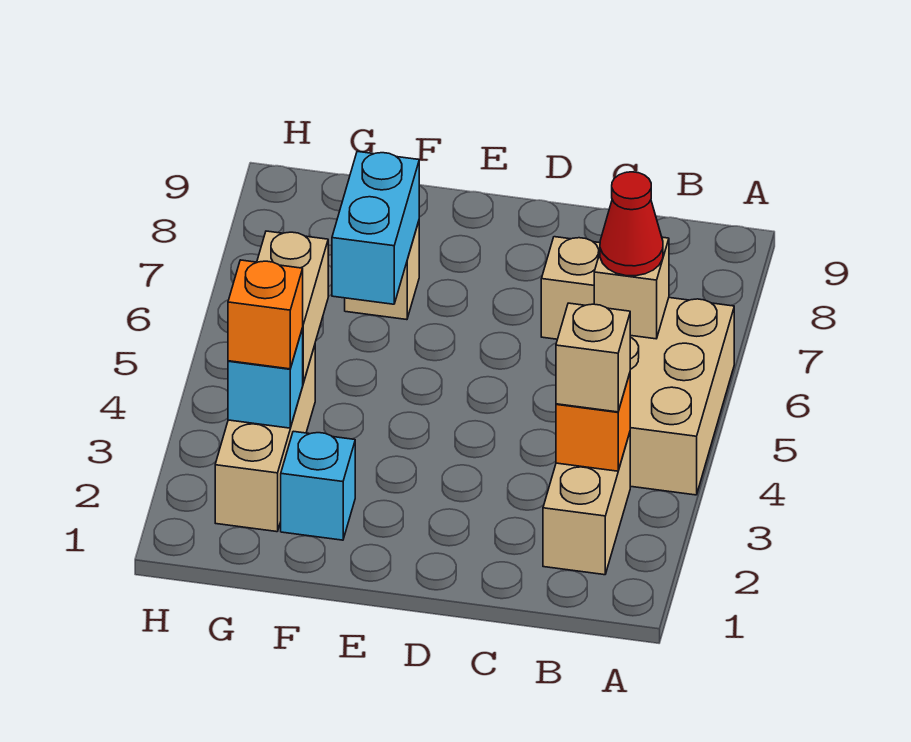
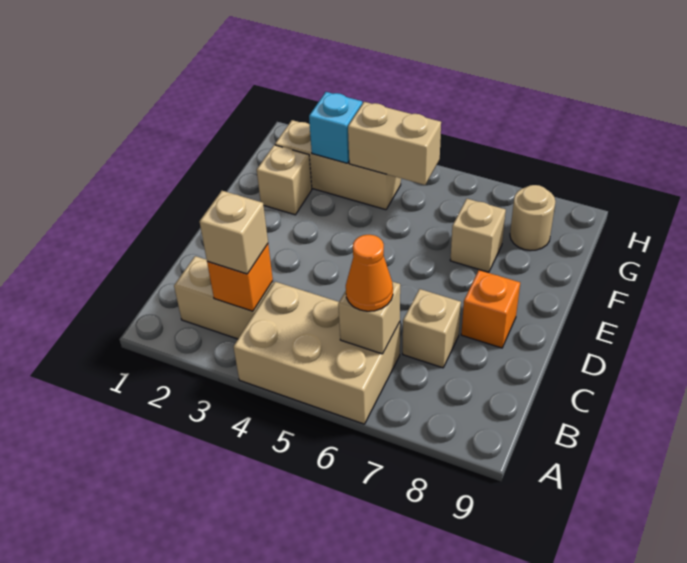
red 1x1 cone [600,172,663,276] -> orange 1x1 cone [346,235,393,311]
cyan 1x1 brick [281,431,355,540] -> tan 1x1 brick [257,145,312,215]
cyan 1x2 brick [332,151,419,304] -> none
orange 1x1 brick [228,260,303,369] -> orange 1x1 brick moved to [461,270,520,348]
none -> tan 1x1 round brick [510,185,556,251]

